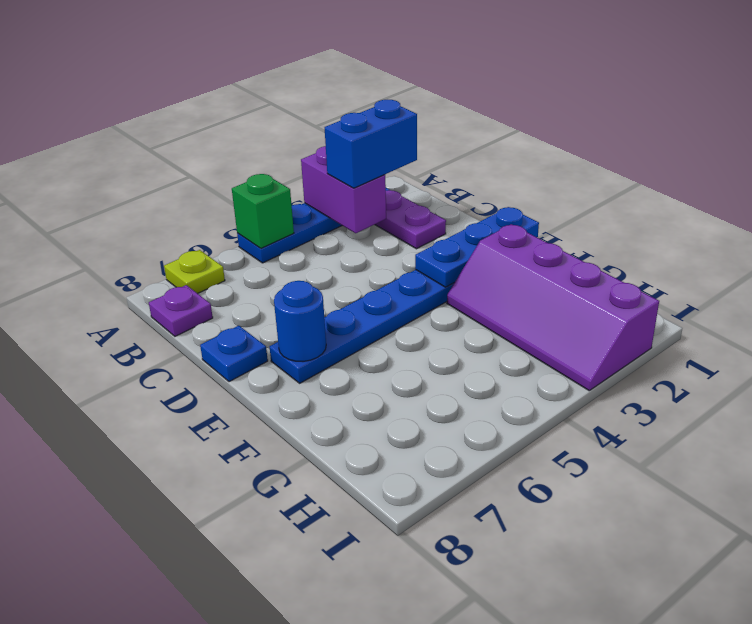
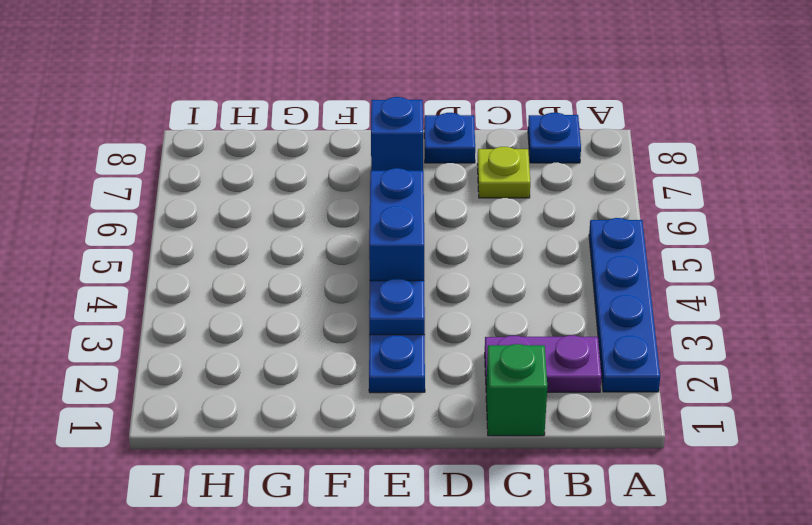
purple 1x2 brick [301,146,386,233] -> none
green 1x1 brick [232,174,294,249] -> green 1x1 brick moved to [486,344,547,436]
lime 1x1 plate [164,250,225,294] -> lime 1x1 plate moved to [477,147,530,198]
blue 1x2 brick [325,100,417,188] -> blue 1x2 brick moved to [369,168,424,280]
purple 1x1 plate [149,285,213,336] -> blue 1x1 plate [528,113,581,163]
blue 1x3 plate [415,207,539,287] -> blue 1x1 plate [369,279,425,335]
blue 1x1 round brick [274,281,326,361] -> blue 1x1 brick [371,97,423,171]
purple 2x4 slope [447,224,659,391] -> none

